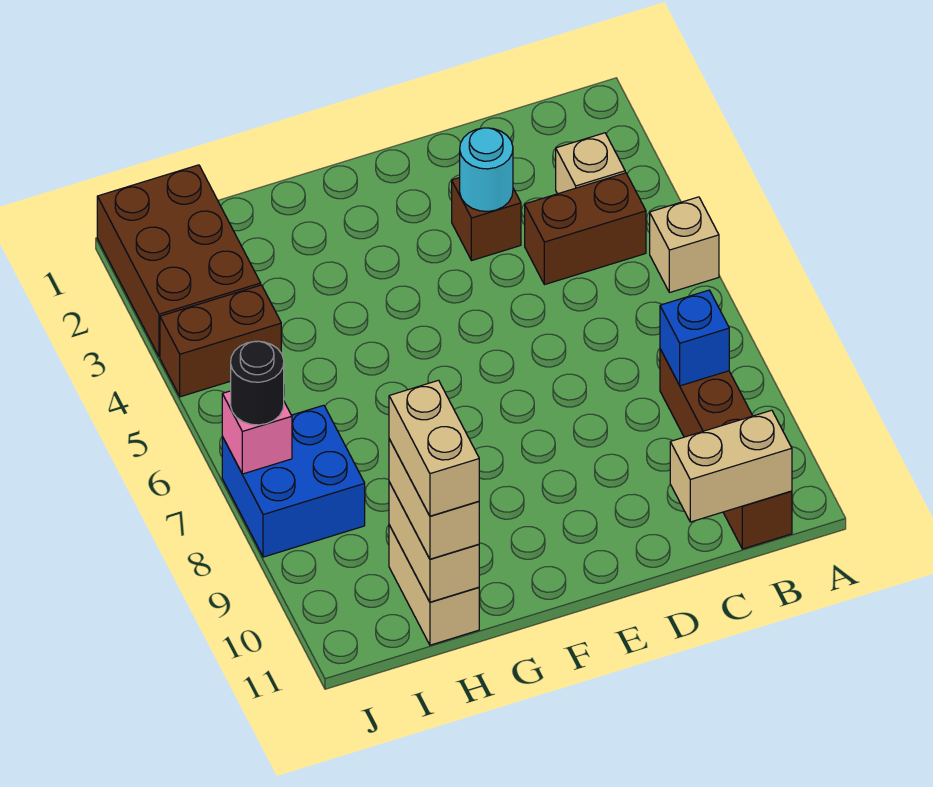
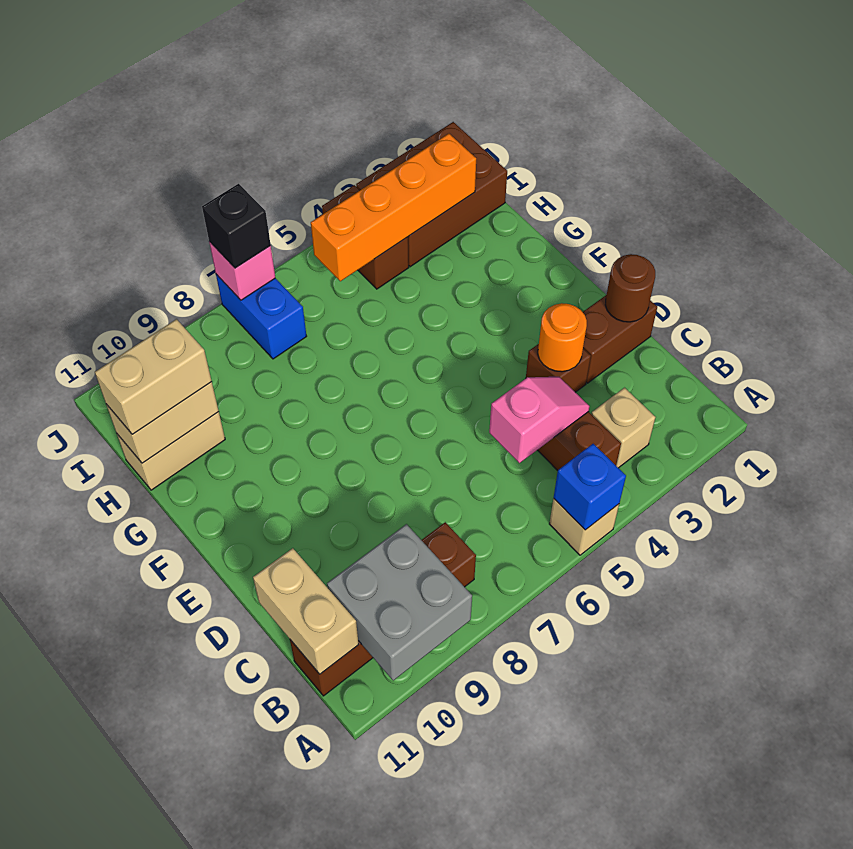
none -> grey 2x2 brick [327,524,472,681]
blue 1x1 brick [660,290,729,386] -> blue 1x1 brick moved to [554,444,626,530]
none -> pink 1x2 slope [489,377,590,463]
none -> brown 1x2 brick [583,296,657,383]
none -> brown 1x1 round brick [606,254,655,322]
cyan 1x1 round brick [460,128,513,211] -> orange 1x1 round brick [538,303,587,372]
tan 1x2 brick [389,380,479,516] -> none
none -> orange 1x4 brick [311,134,476,281]
blue 2x2 brick [222,405,365,557] -> blue 1x2 brick [216,274,307,359]
black 1x1 round brick [231,341,284,425] -> black 1x1 brick [202,184,271,268]

